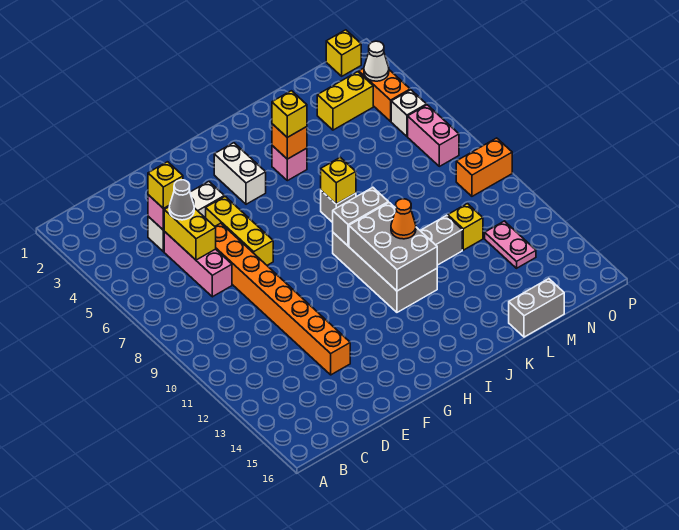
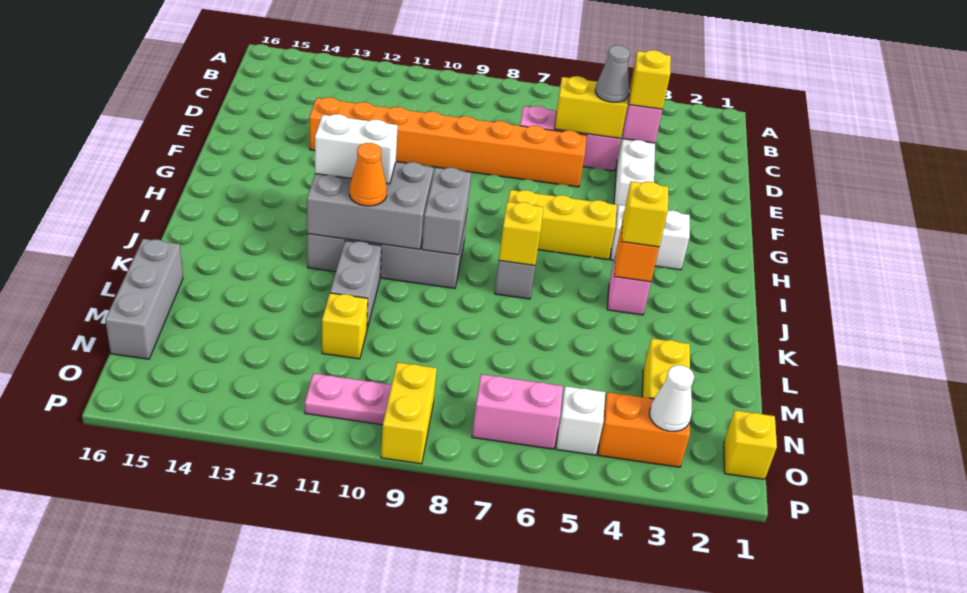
yellow 1x3 brick [206,197,273,265] -> yellow 1x3 brick moved to [508,190,617,260]
none -> white 1x2 brick [315,114,398,184]
grey 1x2 brick [509,279,564,337] -> grey 1x3 brick [105,239,183,359]
pink 1x2 plate [485,221,536,268] -> pink 1x2 plate moved to [305,373,391,425]
orange 1x2 brick [456,138,512,196] -> yellow 1x2 brick [381,362,437,464]

